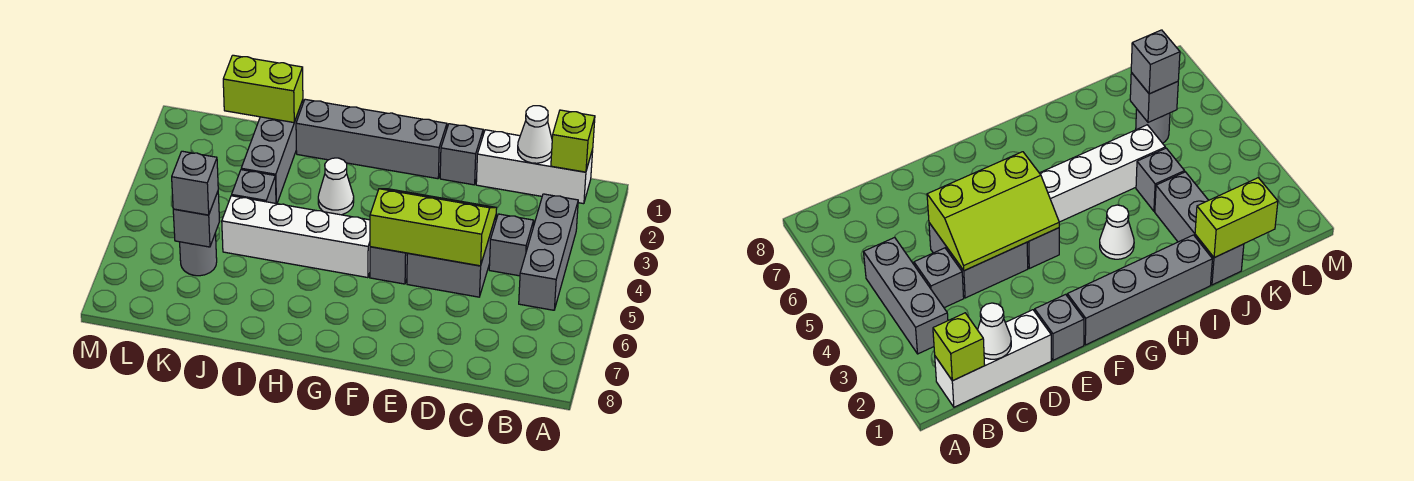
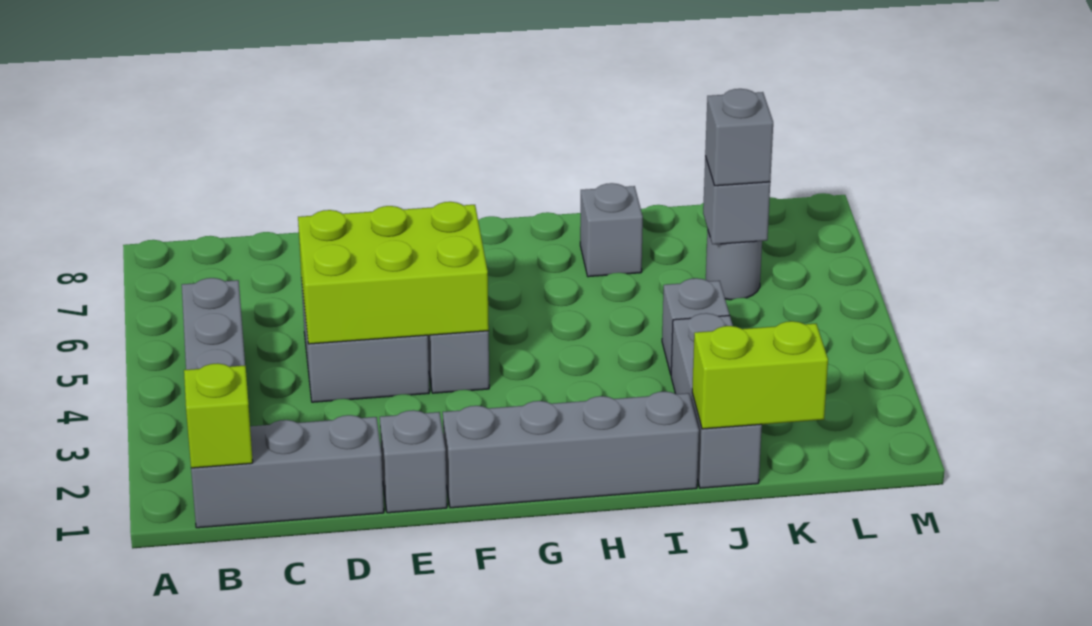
white 1x3 brick [476,130,593,204] -> grey 1x3 brick [191,415,384,528]
white 1x1 cone [518,106,552,163] -> none
grey 1x1 brick [489,214,534,276] -> grey 1x1 brick moved to [580,183,643,277]
lime 2x3 slope [370,189,497,266] -> lime 2x3 brick [298,202,489,344]
white 1x4 brick [222,196,370,278] -> none
white 1x1 cone [318,158,354,215] -> none

